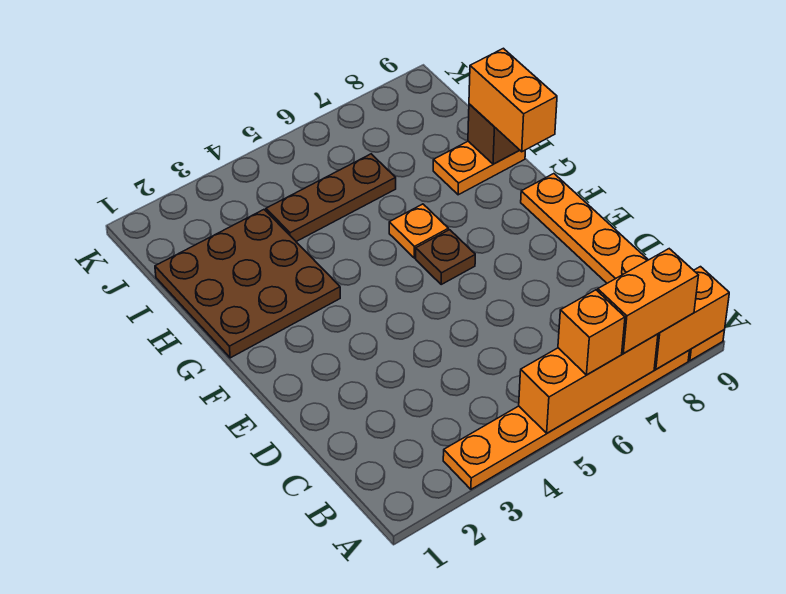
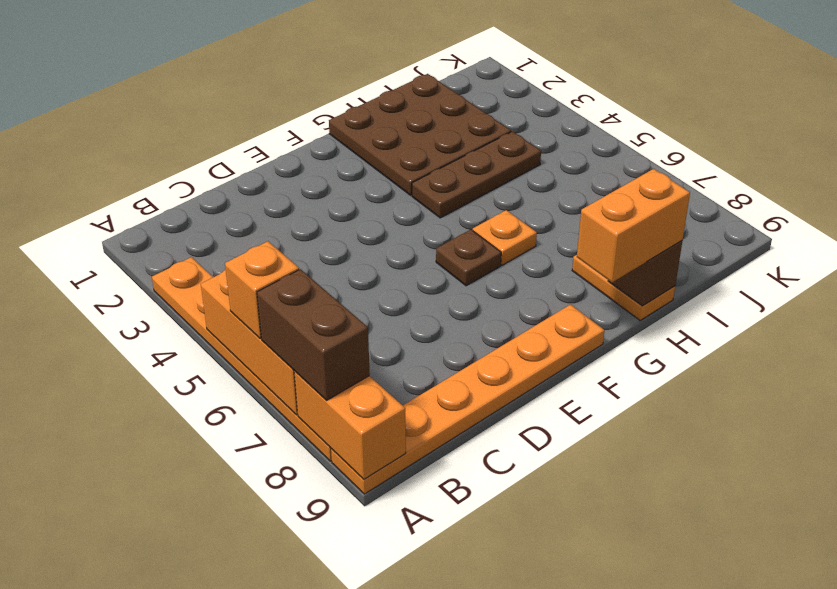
orange 1x2 brick [598,249,699,354] -> brown 1x2 brick [257,269,370,401]
brown 1x3 plate [266,154,396,242] -> brown 1x3 plate turned to [412,131,541,218]

